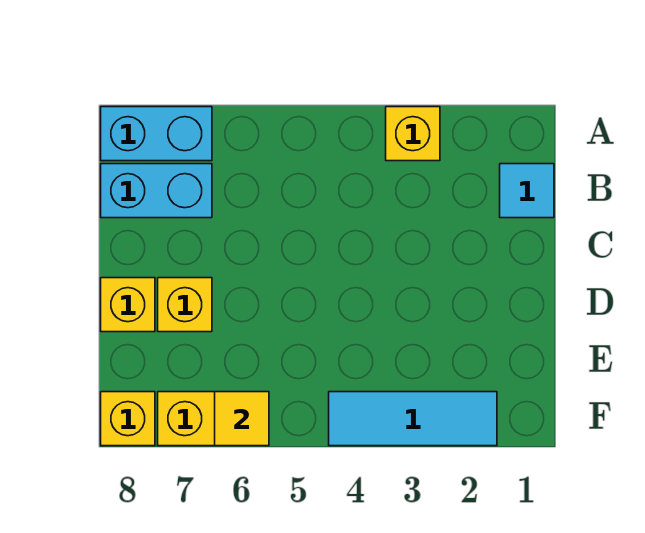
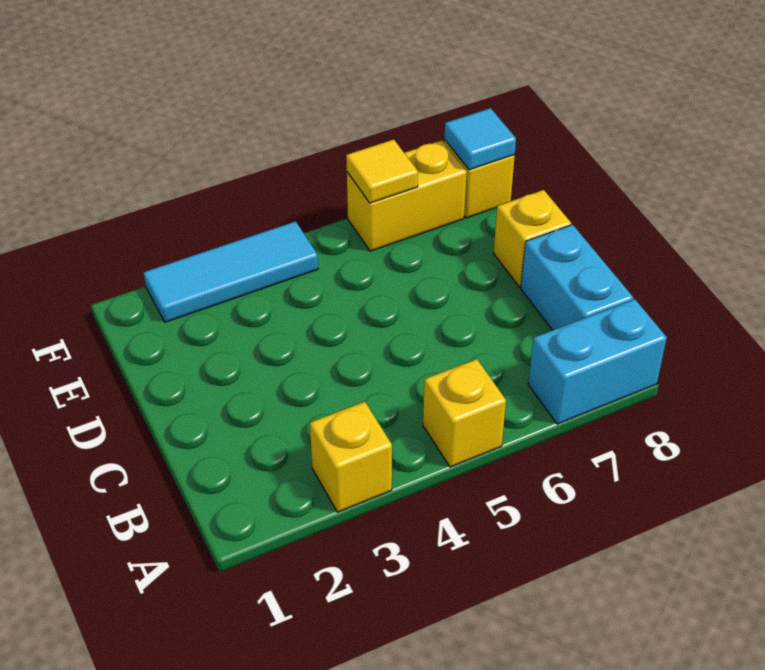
cyan 1x1 tile [500,164,554,218] -> cyan 1x1 tile moved to [444,108,516,170]
cyan 1x2 brick [101,164,212,218] -> cyan 1x2 brick turned to [521,225,633,330]
yellow 1x1 brick [158,278,212,332] -> yellow 1x1 brick moved to [423,359,506,467]

